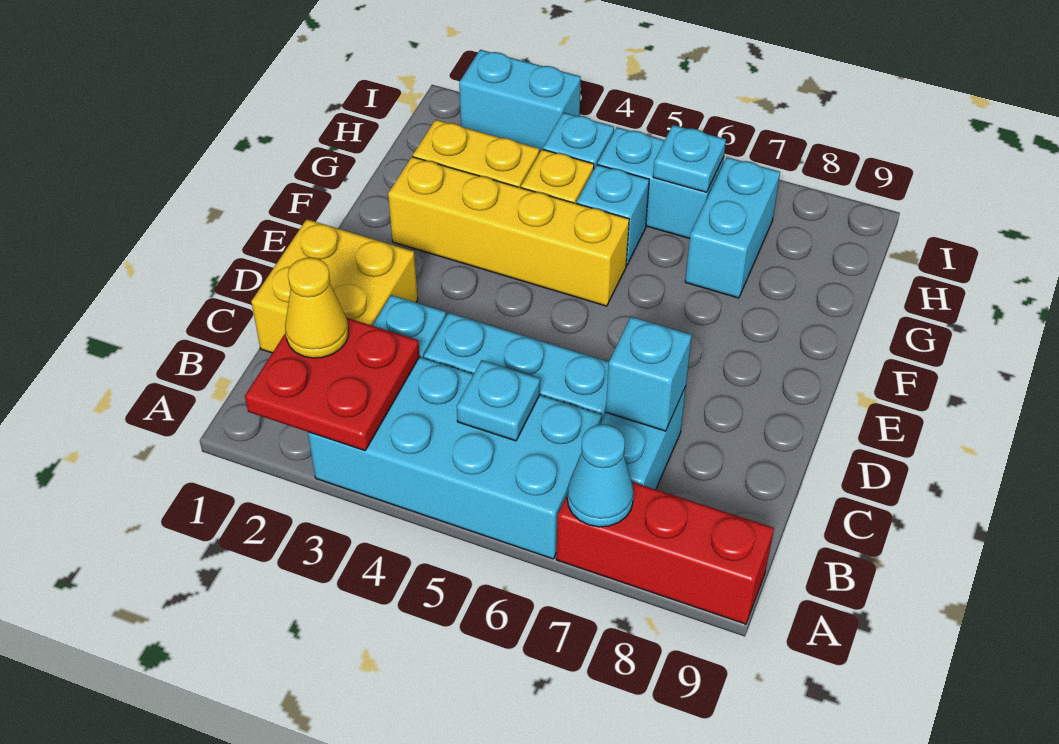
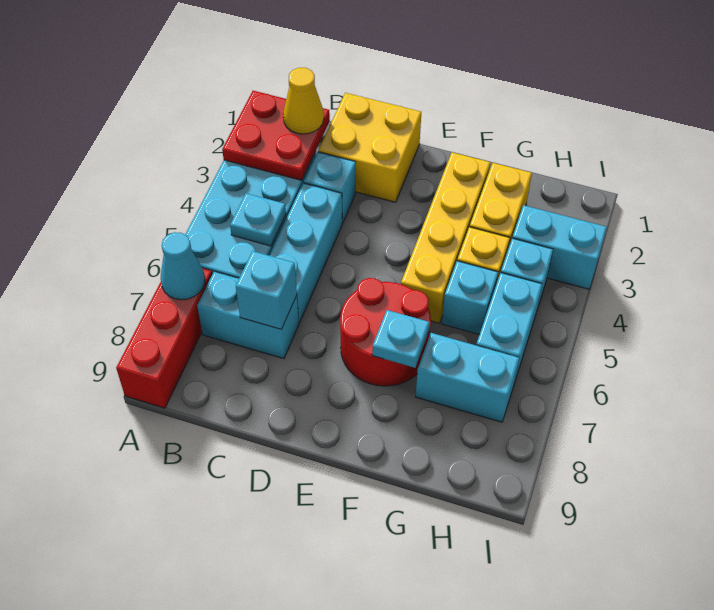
none -> red 2x2 round brick [340,278,431,386]
cyan 1x1 plate [653,125,726,192] -> cyan 1x1 plate moved to [372,310,429,368]
cyan 1x2 brick [459,50,581,153] -> cyan 1x2 brick turned to [512,205,607,289]

